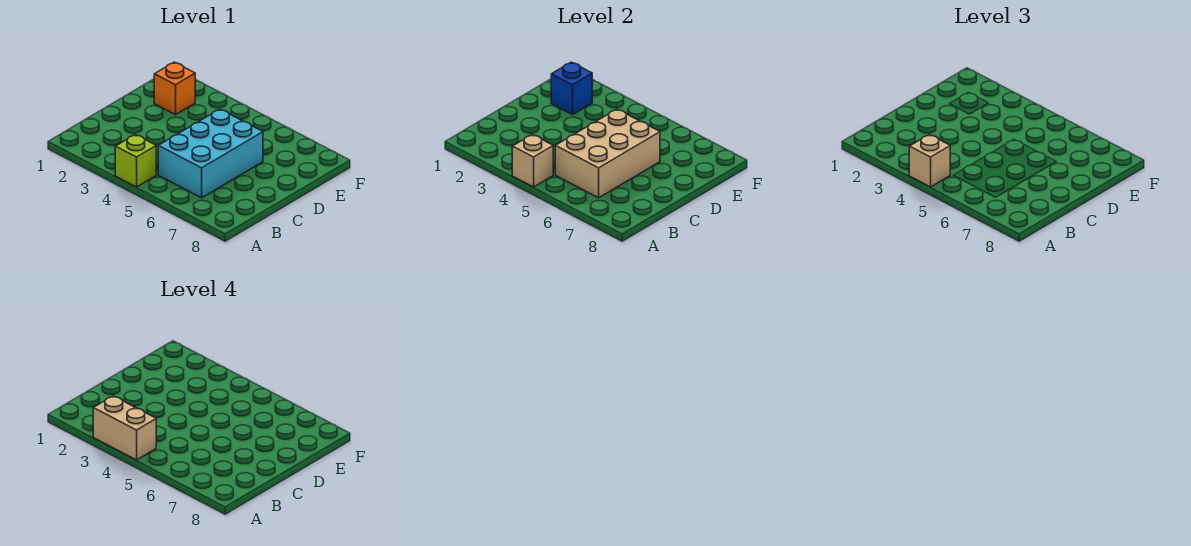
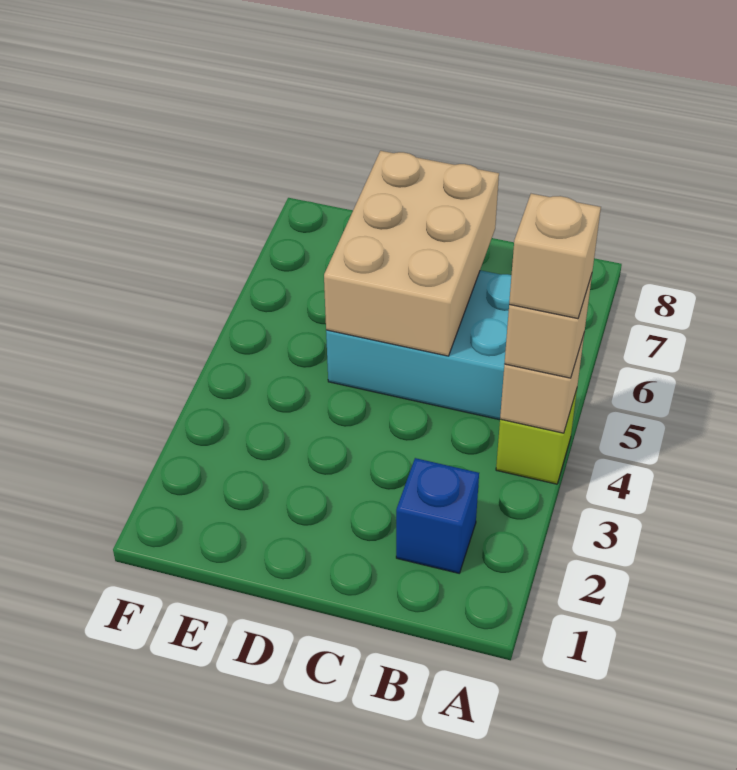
tan 1x2 brick [93,396,156,460] -> tan 1x1 brick [509,194,601,319]
tan 2x3 brick [555,109,660,198] -> tan 2x3 brick turned to [324,151,499,356]
orange 1x1 brick [154,62,195,115] -> none
blue 1x1 brick [551,62,592,115] -> blue 1x1 brick moved to [396,458,479,573]

